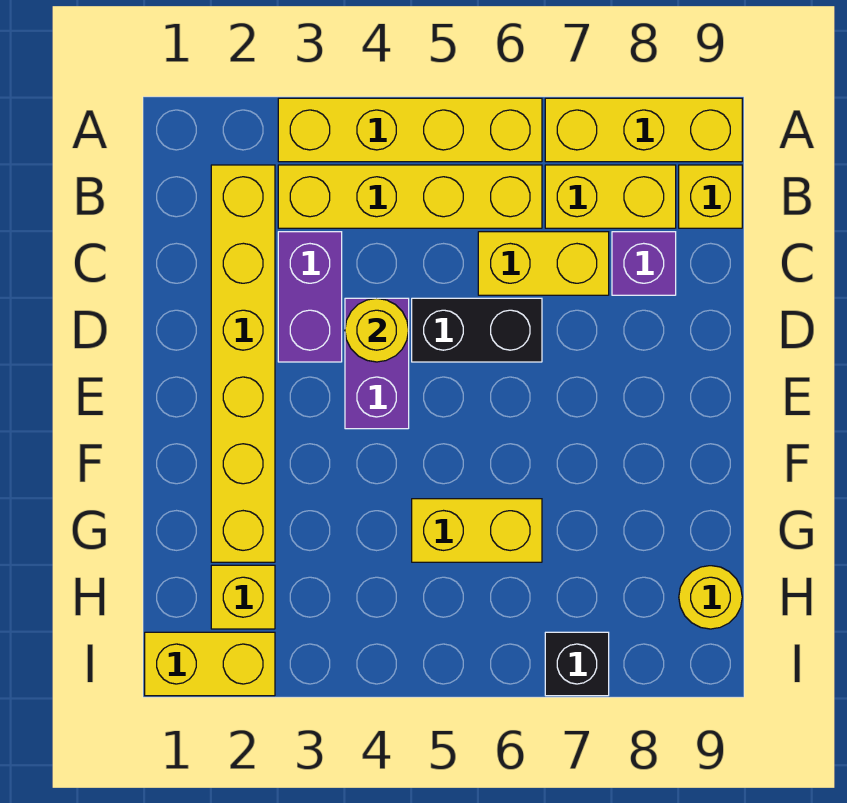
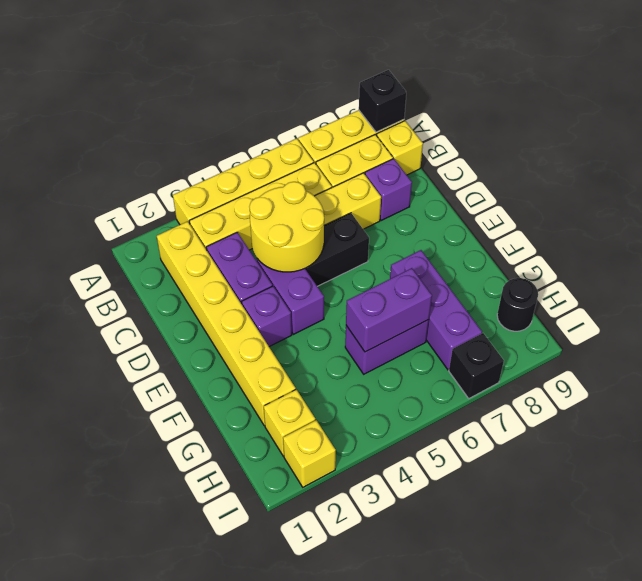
none -> black 1x1 brick [359,70,406,132]
yellow 1x1 round brick [345,298,409,362] -> yellow 2x2 round brick [249,182,324,272]
none -> purple 1x1 brick [242,286,292,347]
none -> purple 1x3 brick [390,250,482,370]
yellow 1x2 brick [412,499,542,562] -> purple 1x2 brick [345,320,429,374]
none -> purple 1x2 brick [346,268,432,352]
yellow 1x1 round brick [679,566,742,629] -> black 1x1 round brick [497,278,538,331]
yellow 1x2 brick [145,632,275,696] -> yellow 1x1 brick [283,420,336,487]

